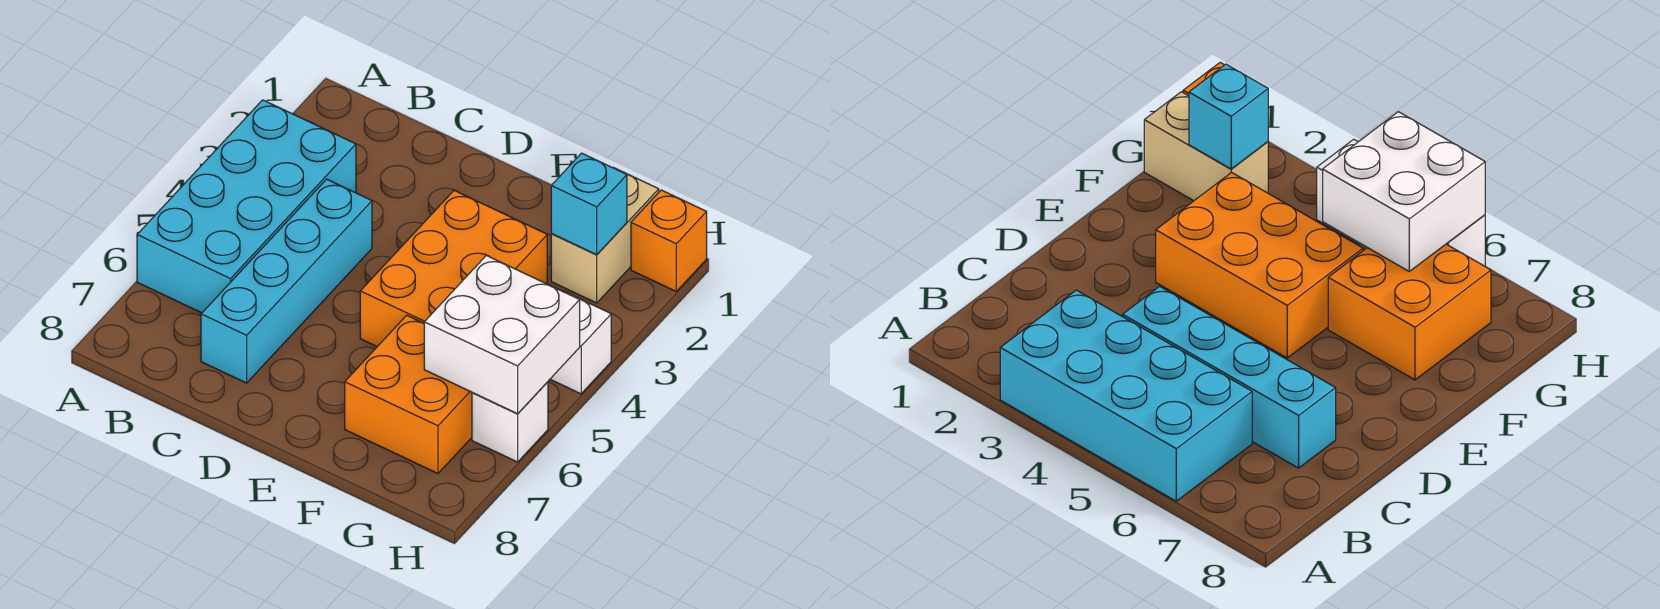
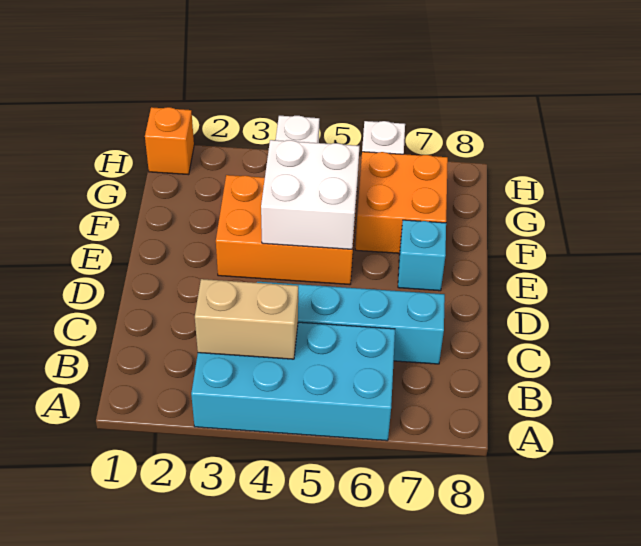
tan 1x2 brick [551,167,659,303] -> tan 1x2 brick moved to [195,279,298,359]
cyan 1x1 brick [551,153,627,255] -> cyan 1x1 brick moved to [398,220,446,291]
white 2x2 brick [424,255,580,414] -> white 2x2 brick moved to [261,140,359,249]

